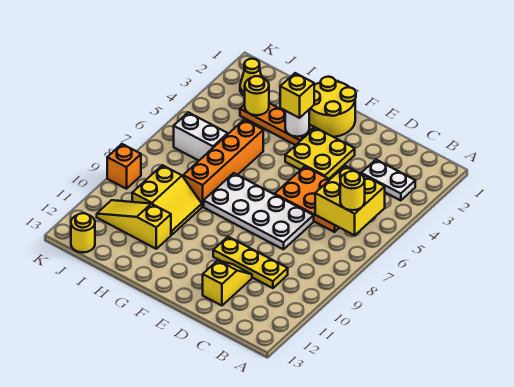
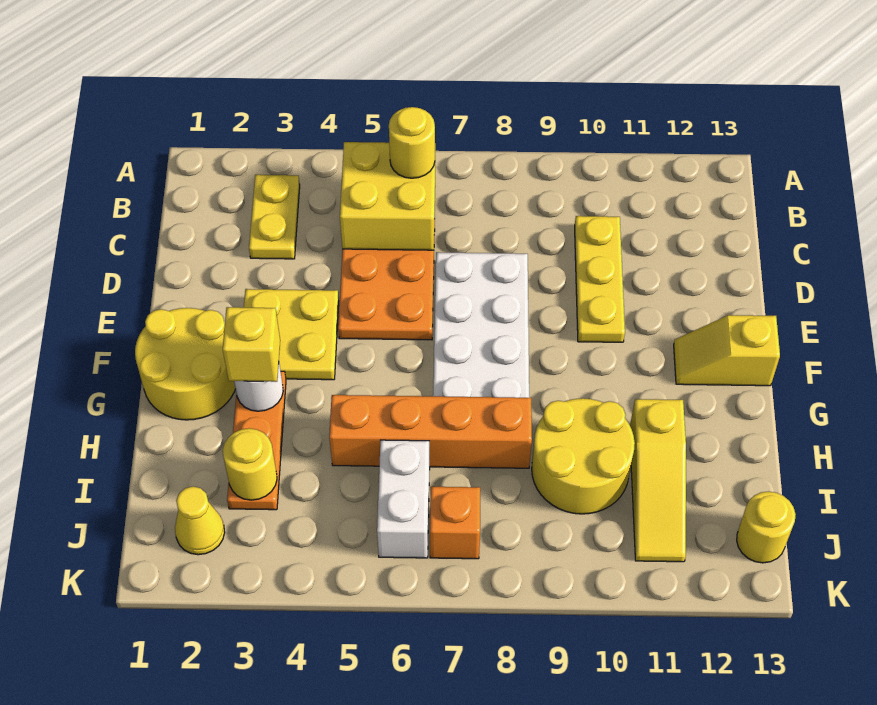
white 1x2 plate [361,160,415,201] -> yellow 1x2 plate [249,175,300,259]
yellow 1x2 slope [203,261,252,306] -> yellow 1x2 slope moved to [674,315,780,386]
yellow 2x2 slope [132,165,202,235] -> yellow 2x2 round brick [532,398,635,514]
orange 1x1 brick [107,144,141,189] -> orange 1x1 brick moved to [430,487,480,559]

